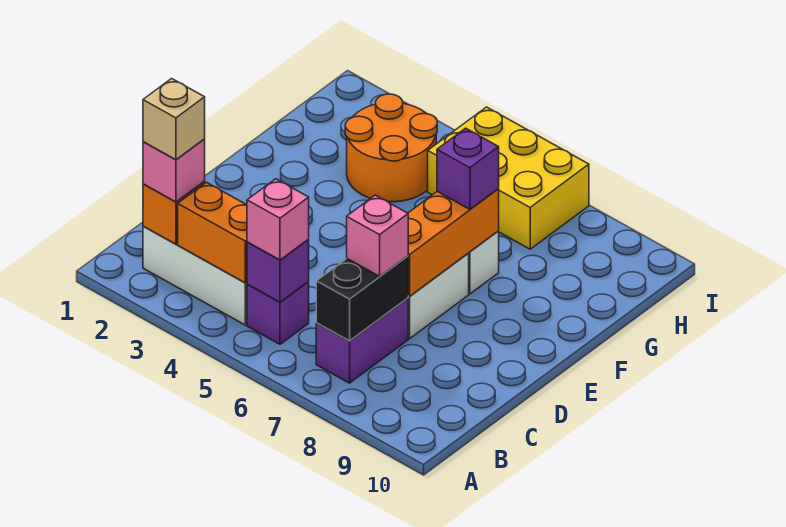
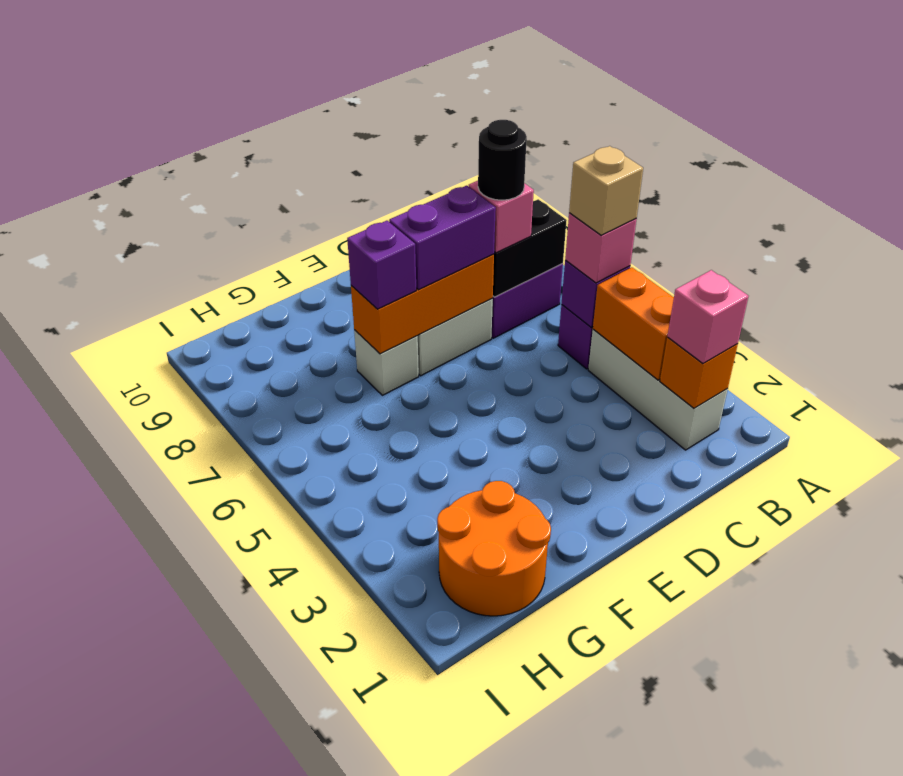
tan 1x1 brick [143,79,205,160] -> tan 1x1 brick moved to [569,146,643,235]
none -> black 1x1 round brick [478,120,527,200]
none -> purple 1x2 brick [389,186,496,290]
orange 2x2 round brick [345,94,437,202] -> orange 2x2 round brick moved to [437,481,551,616]
yellow 2x3 brick [428,107,589,249] -> none

